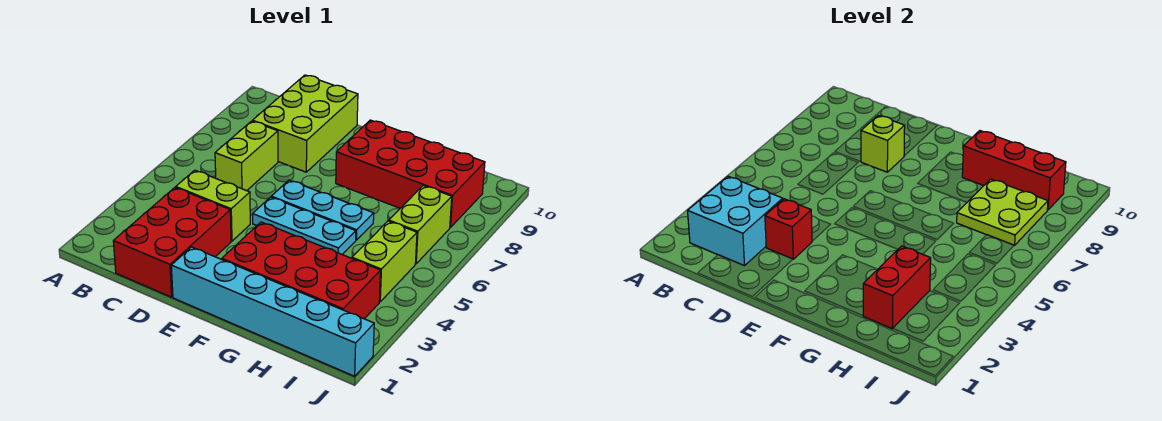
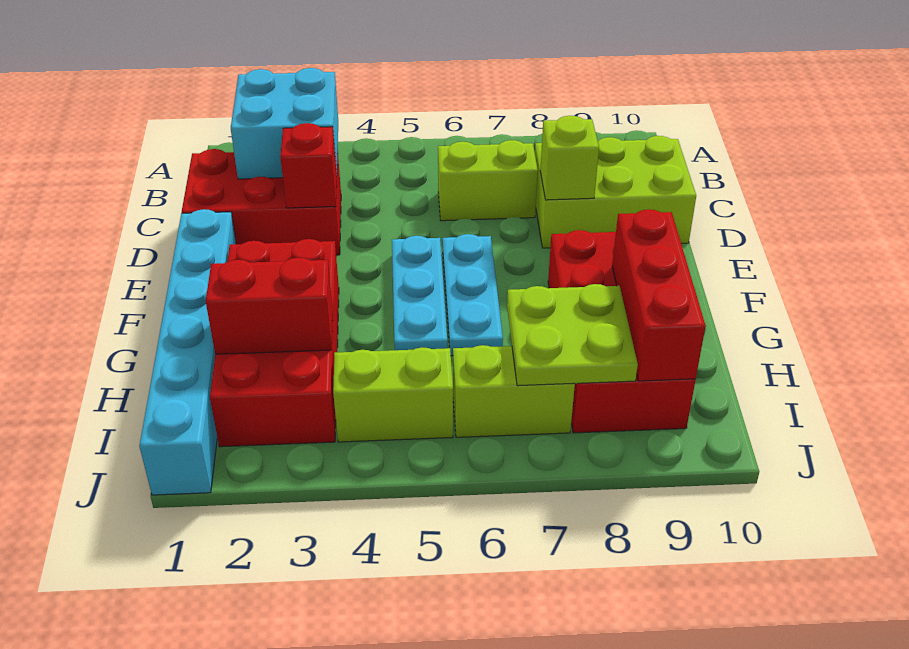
lime 1x2 brick [176,170,250,241] -> none

